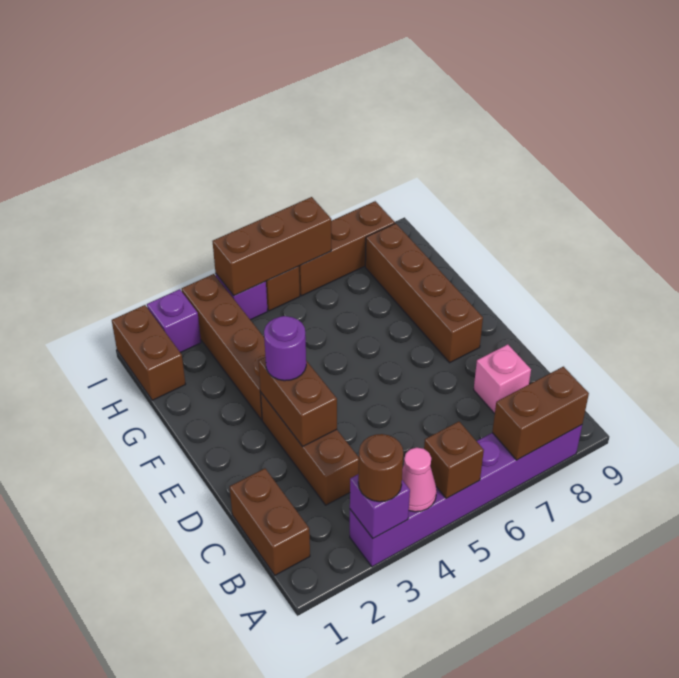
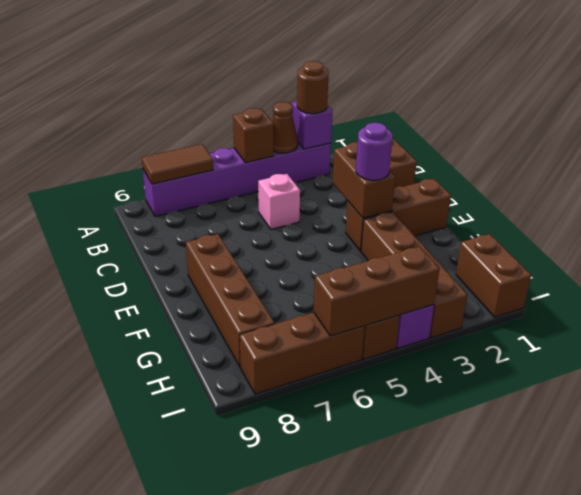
pink 1x1 cone [402,448,437,512] -> brown 1x1 cone [272,102,298,153]
brown 1x2 brick [492,367,589,460] -> brown 1x2 tile [142,144,213,184]
brown 1x3 brick [260,392,359,505] -> brown 1x3 brick turned to [346,179,451,251]
pink 1x1 brick [474,344,531,414] -> pink 1x1 brick moved to [258,174,300,229]
purple 1x1 brick [147,289,201,353] -> none

